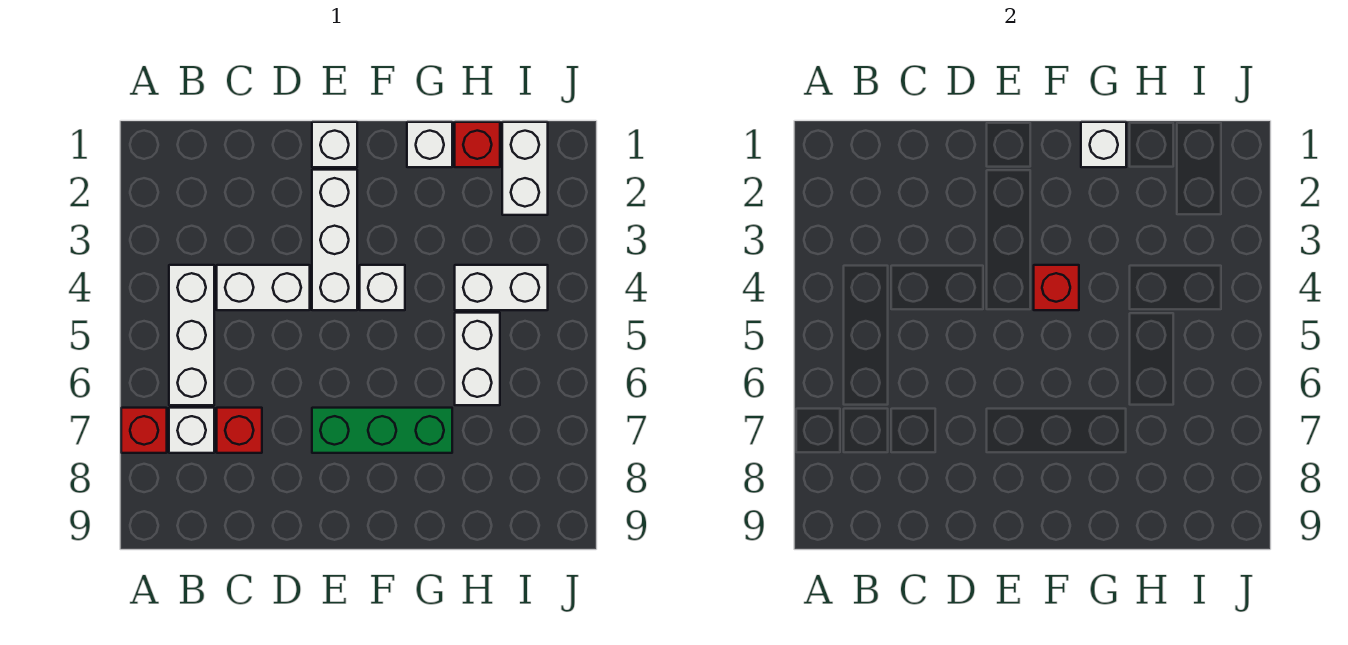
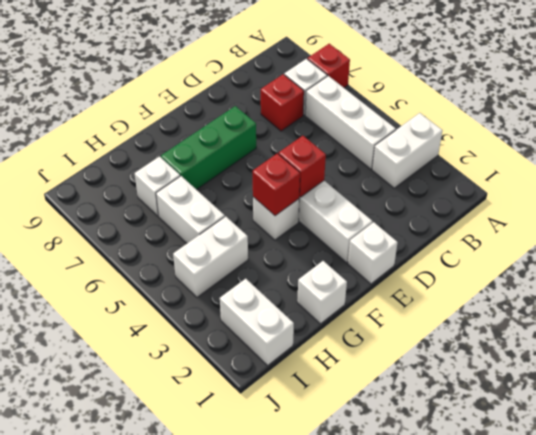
white 1x2 brick [217,265,310,310] -> white 1x2 brick moved to [372,113,442,188]
white 1x1 brick [1081,122,1126,167] -> white 1x1 brick moved to [135,157,180,216]
red 1x1 brick [455,122,500,167] -> red 1x1 brick moved to [279,136,326,197]

